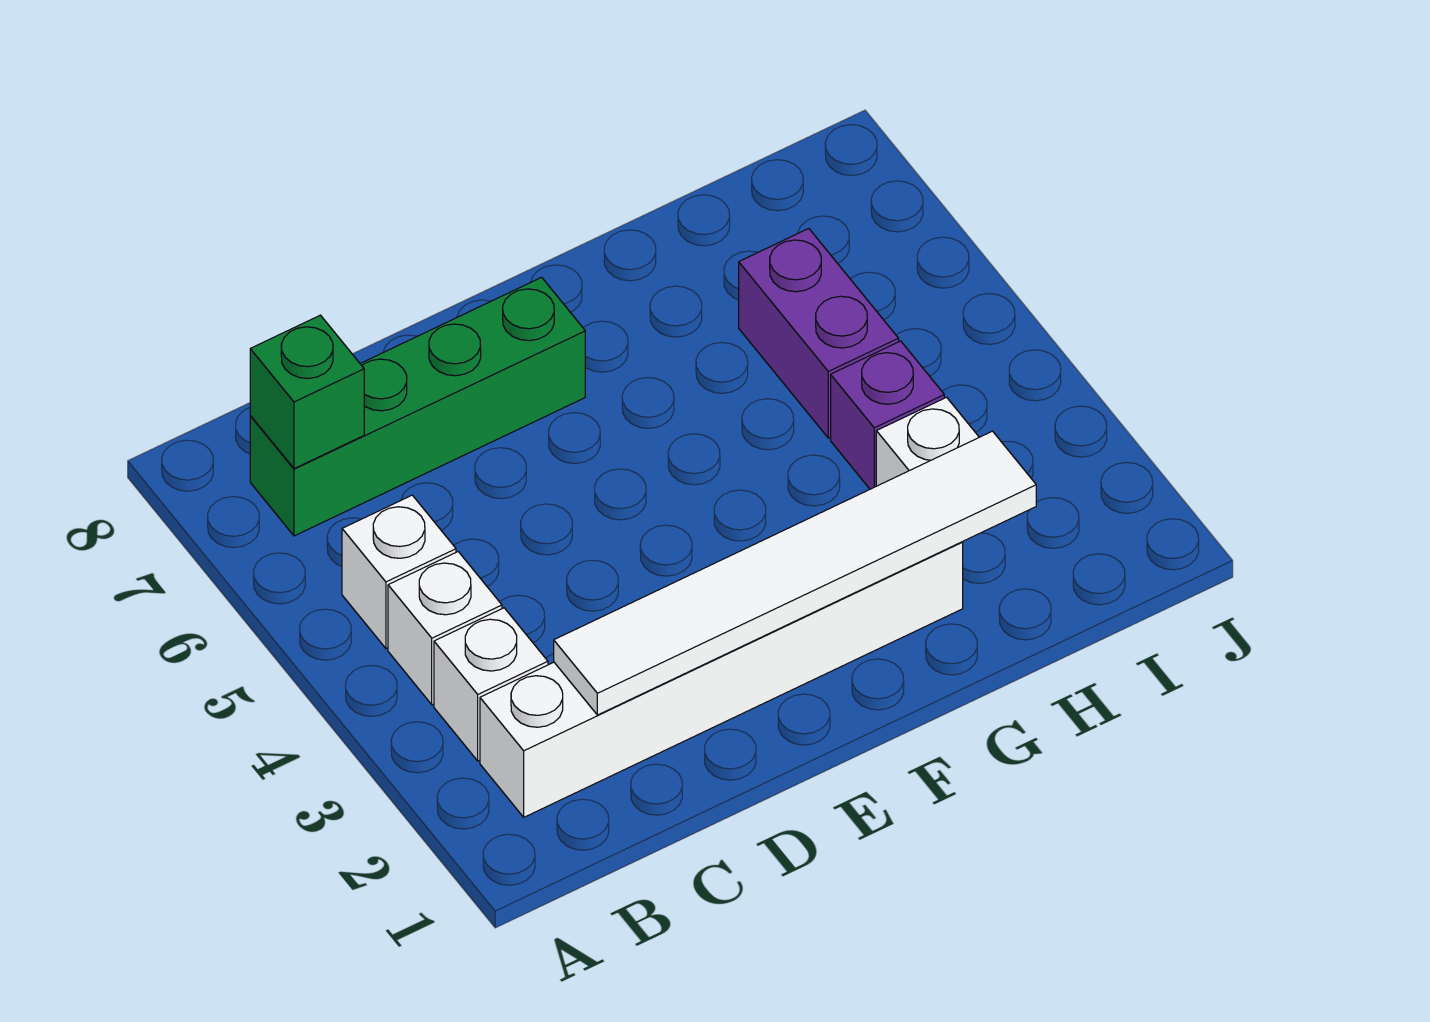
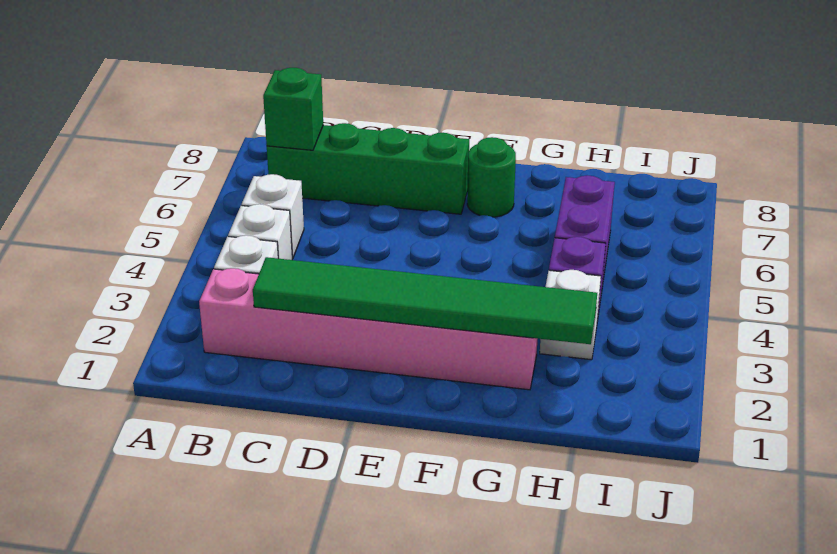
white 1x6 brick [480,542,963,817] -> pink 1x6 brick [199,268,538,390]
white 1x6 tile [554,431,1036,715] -> green 1x6 tile [253,257,597,344]
none -> green 1x1 round brick [467,137,516,217]

